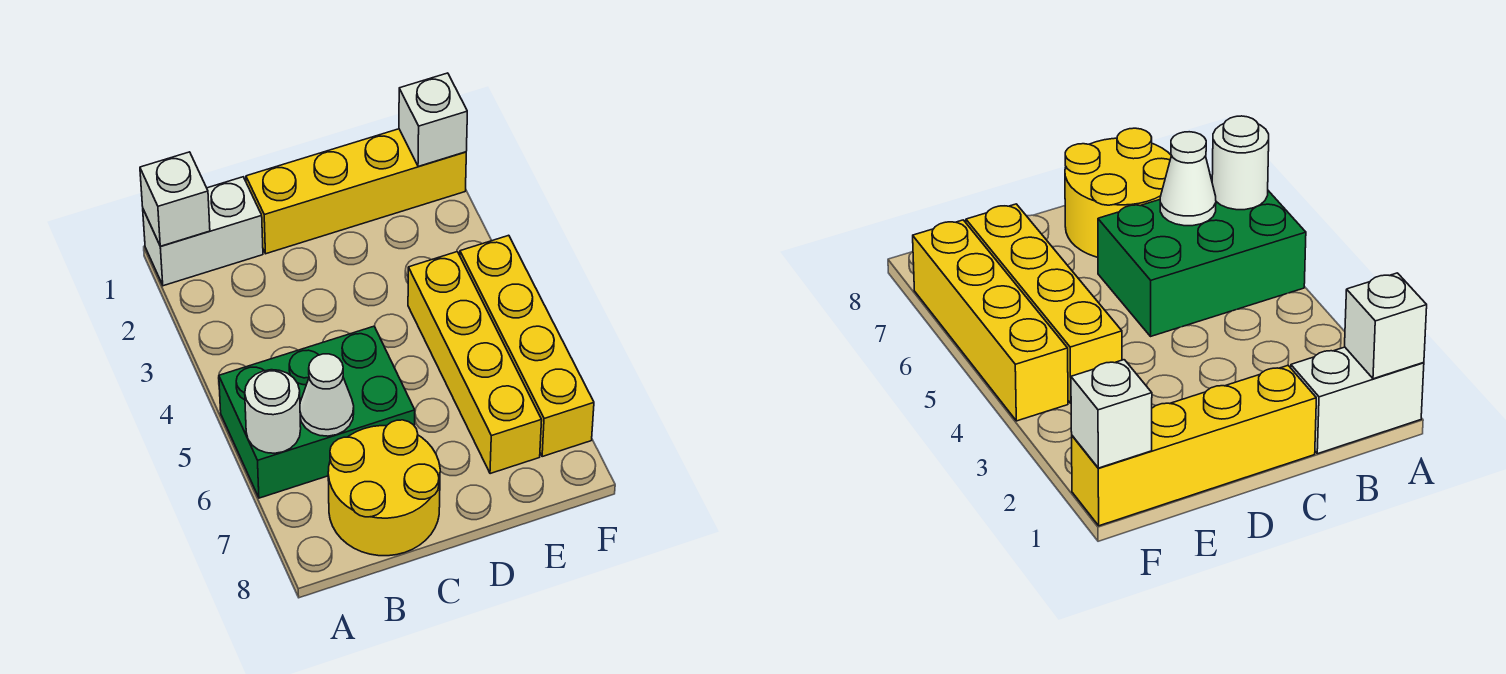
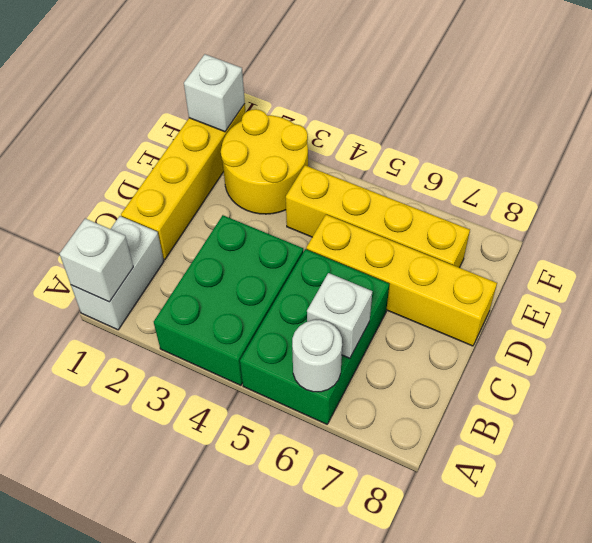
none -> green 2x3 brick [154,215,303,385]
white 1x1 cone [300,354,354,436] -> white 1x1 brick [307,273,372,358]
yellow 2x2 round brick [328,420,440,556] -> yellow 2x2 round brick moved to [221,109,308,214]
yellow 1x4 brick [460,235,594,456] -> yellow 1x4 brick moved to [306,215,497,346]

